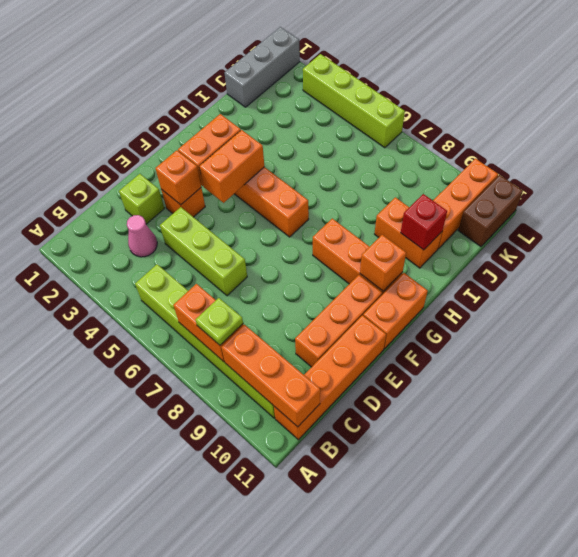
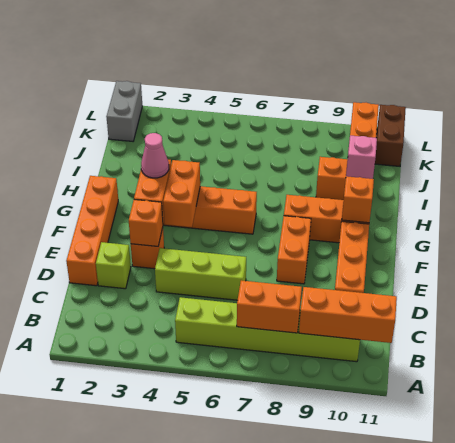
lime 1x1 plate [195,298,243,345] -> none
orange 1x4 brick [274,315,386,440] -> orange 1x4 brick moved to [66,176,118,286]
pink 1x1 cone [127,215,157,257] -> pink 1x1 cone moved to [141,133,169,178]
orange 1x2 brick [363,273,428,349] -> orange 1x2 brick moved to [277,216,311,284]
red 1x1 brick [401,194,447,250] -> pink 1x1 brick [346,135,377,179]
grey 1x3 brick [225,27,300,107] -> grey 1x2 brick [106,81,142,141]
lime 1x4 brick [303,54,405,148] -> none

